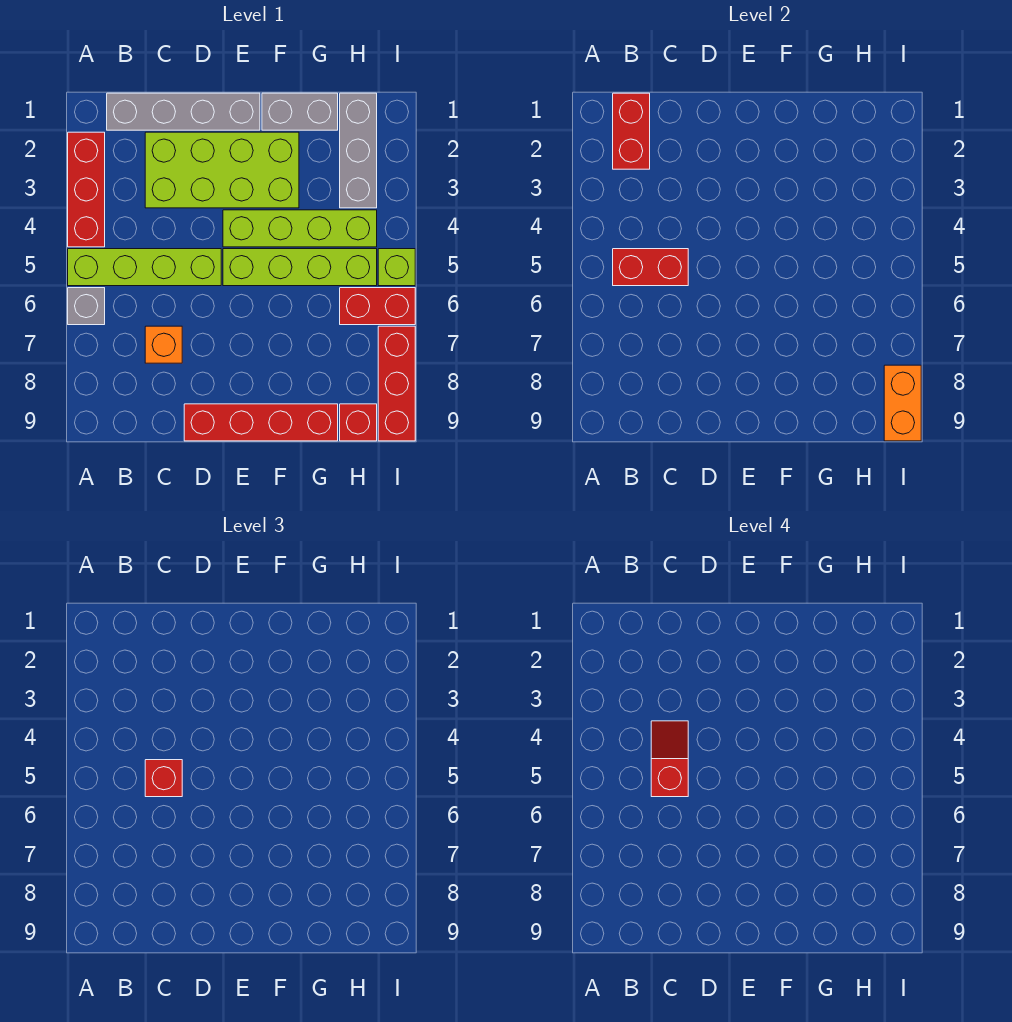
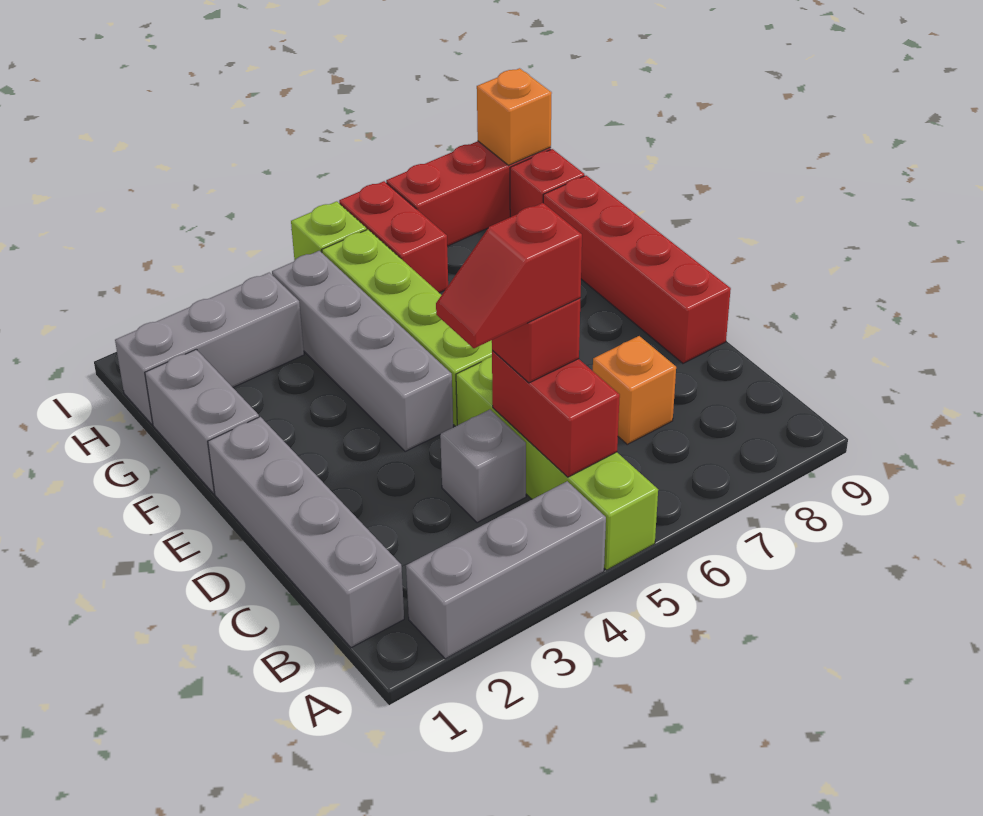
red 1x3 brick [68,132,105,247] -> grey 1x3 brick [406,481,606,659]
grey 1x1 brick [68,288,105,325] -> grey 1x1 brick moved to [440,410,526,523]
red 1x2 brick [613,93,650,169] -> none
lime 2x4 brick [145,132,299,208] -> none
lime 1x4 brick [223,210,377,247] -> grey 1x4 brick [272,251,453,451]
orange 1x2 brick [884,365,921,441] -> orange 1x1 brick [477,68,552,165]

